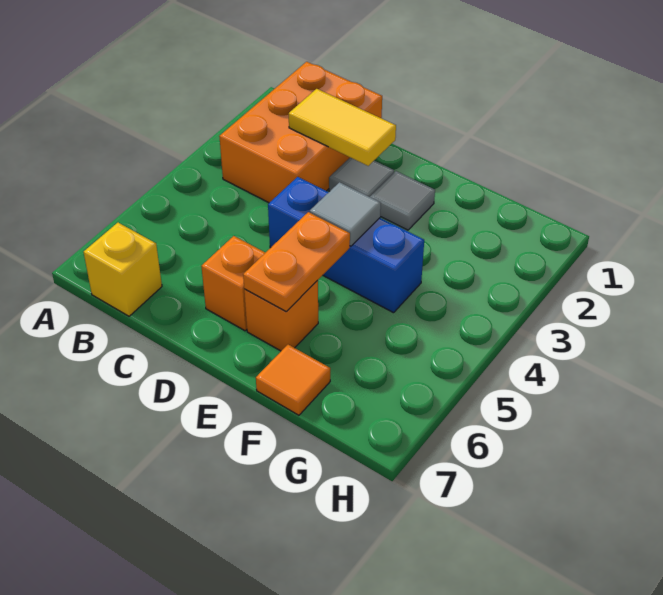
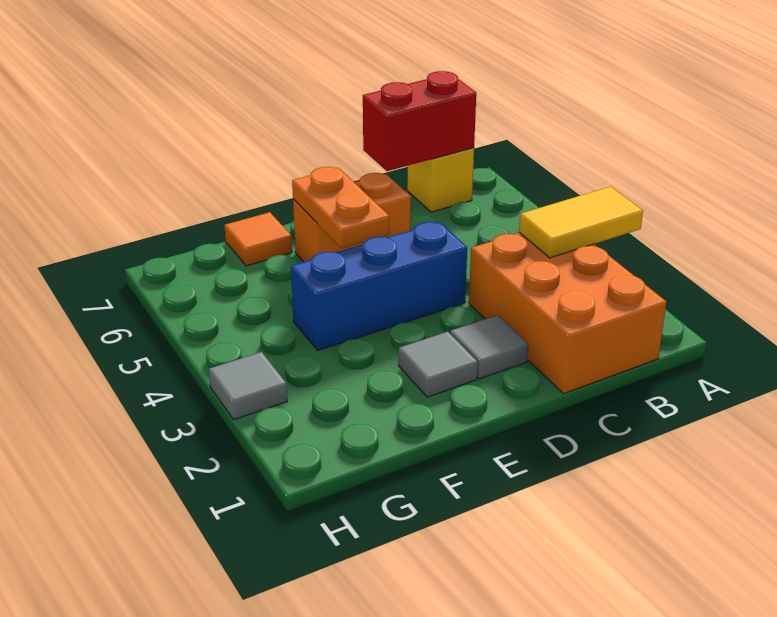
none -> red 1x2 brick [363,71,476,171]
yellow 1x2 tile [289,89,396,166] -> yellow 1x2 tile moved to [519,187,643,258]
grey 1x1 tile [310,182,381,246] -> grey 1x1 tile moved to [209,352,287,420]

